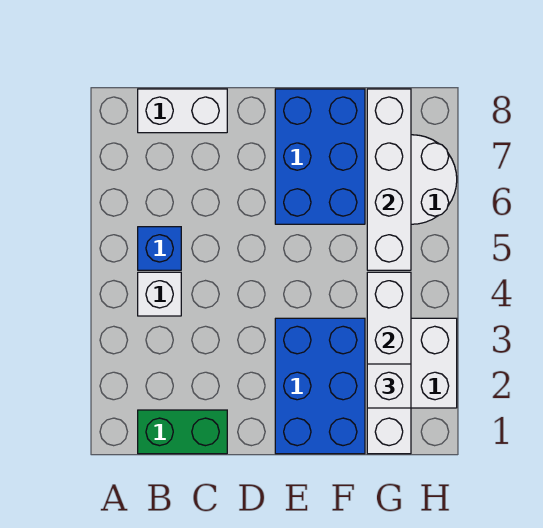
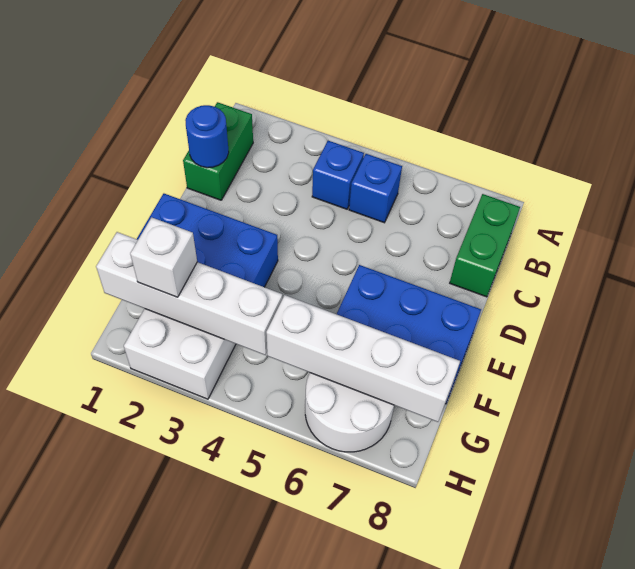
white 1x1 brick [138,272,181,316] -> blue 1x1 brick [312,141,364,209]
white 1x2 brick [138,89,227,133] -> green 1x2 brick [450,194,520,297]
none -> blue 1x1 round brick [185,105,229,168]

